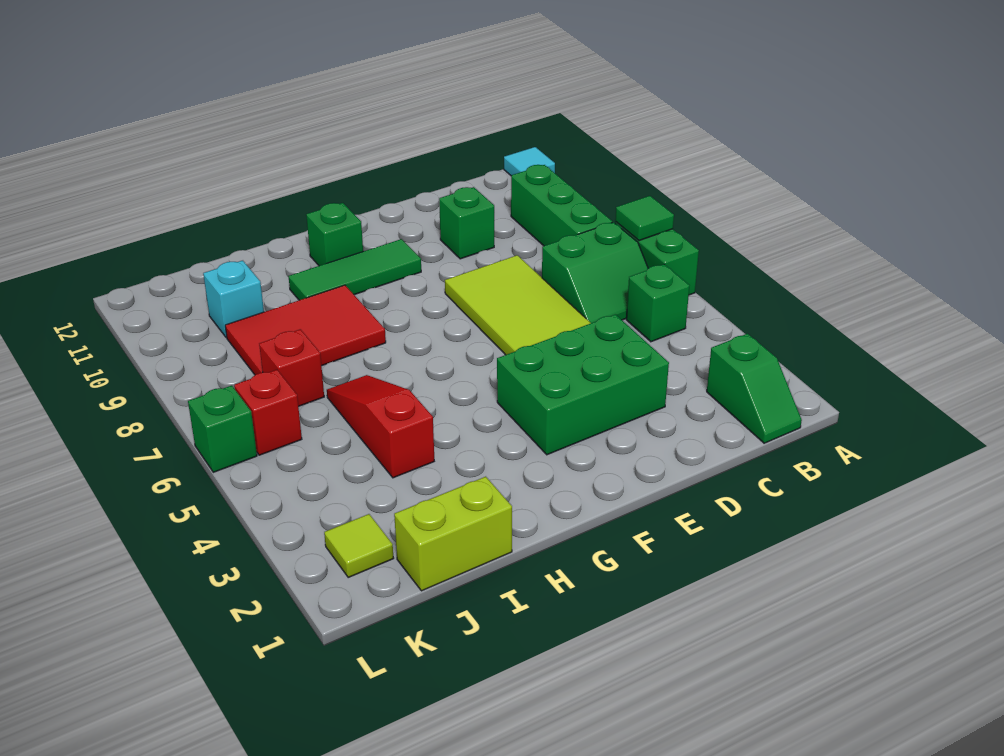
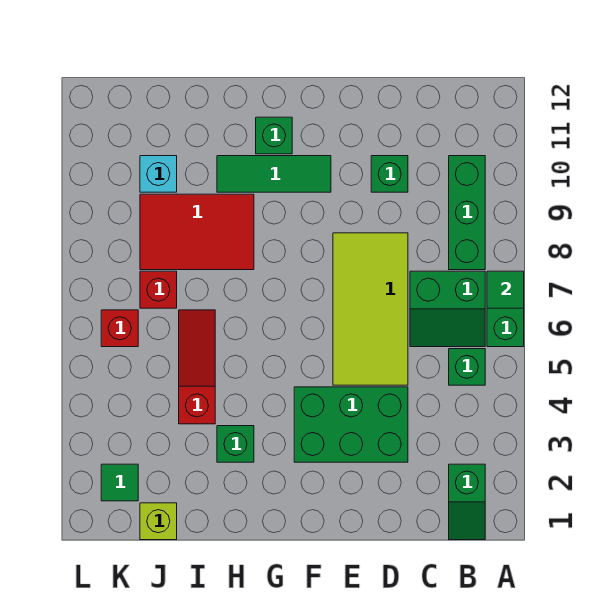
cyan 1x1 tile [504,147,555,176] -> none
lime 1x2 brick [394,477,512,591] -> lime 1x1 brick [140,503,177,540]
lime 1x1 tile [324,514,394,577] -> green 1x1 tile [101,464,138,501]
green 1x1 brick [188,386,257,472] -> green 1x1 brick moved to [217,426,254,462]

